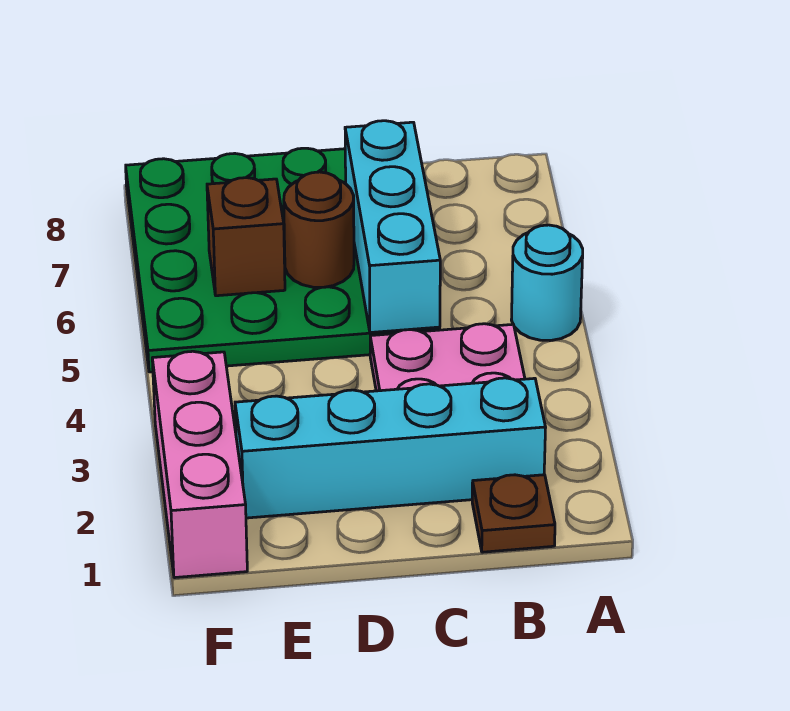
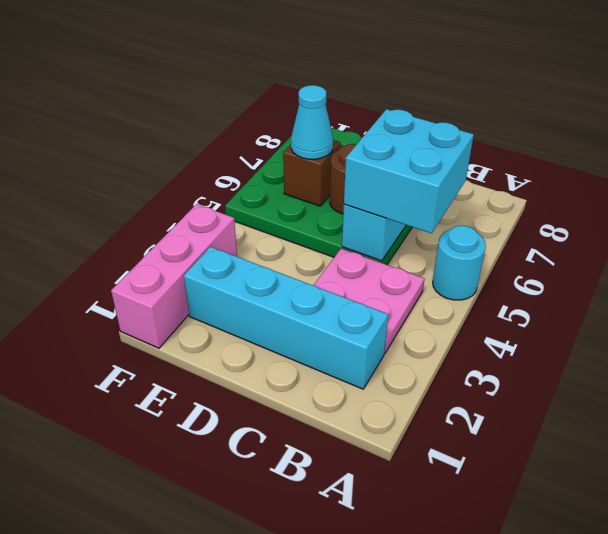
brown 1x1 plate [472,475,555,552] -> none
none -> cyan 2x2 brick [344,109,474,233]
none -> cyan 1x1 cone [291,85,333,159]

